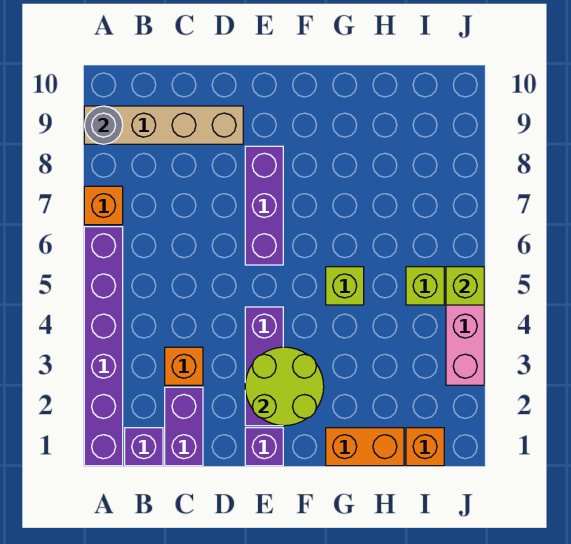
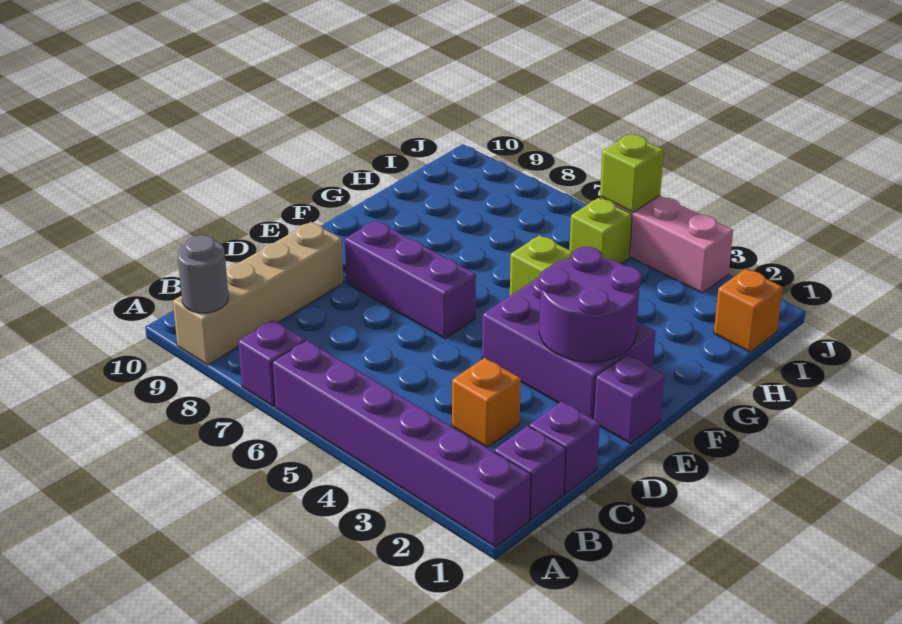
orange 1x1 brick [84,186,123,225] -> purple 1x1 brick [238,320,305,407]
purple 1x2 brick [165,387,203,466] -> purple 1x1 brick [529,401,600,494]
purple 1x3 brick [245,307,283,426] -> purple 2x3 brick [482,277,656,419]
lime 2x2 round brick [245,347,324,426] -> purple 2x2 round brick [539,247,641,362]
orange 1x2 brick [326,428,404,466] -> none

